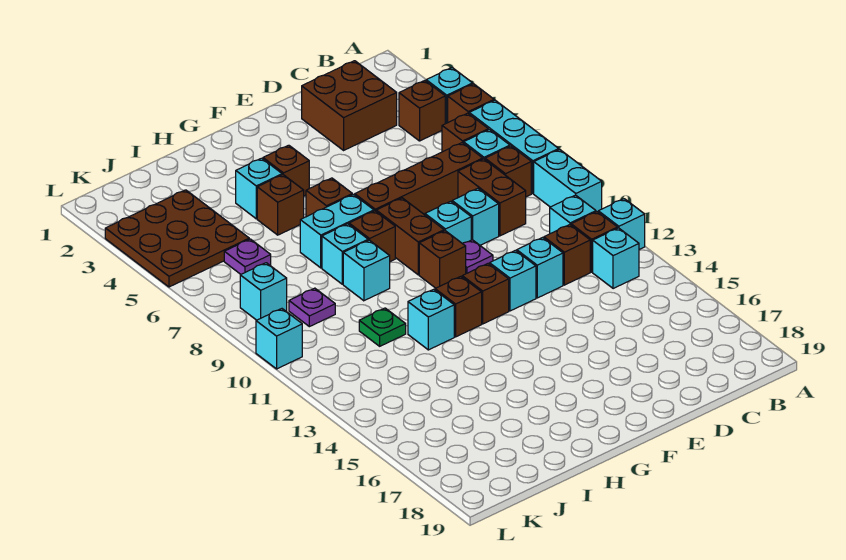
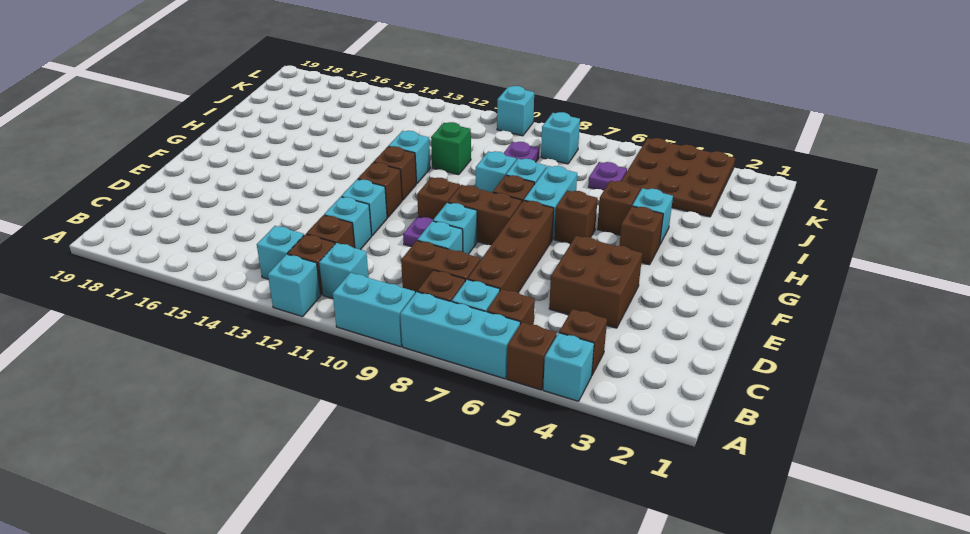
brown 2x2 brick [302,61,397,150] -> brown 2x2 brick moved to [549,236,642,328]
green 1x1 plate [359,308,406,346] -> green 1x1 brick [431,122,471,175]

